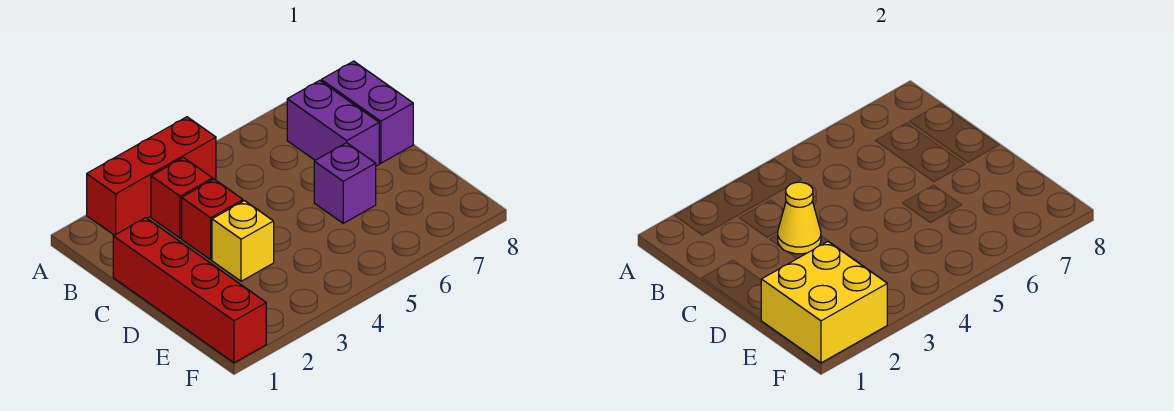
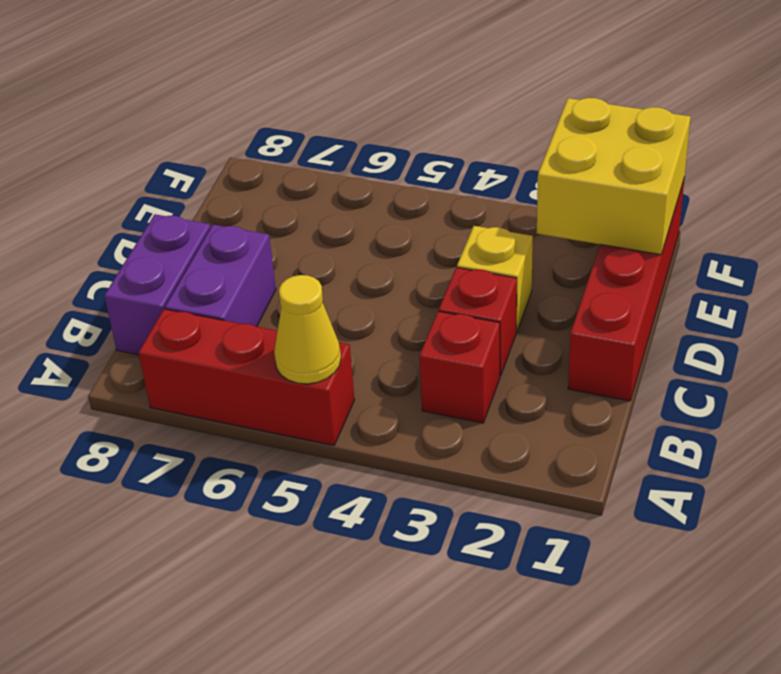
red 1x3 brick [87,117,216,235] -> red 1x3 brick moved to [139,309,355,445]
yellow 1x1 cone [778,182,821,254] -> yellow 1x1 cone moved to [274,275,341,384]
purple 1x1 brick [314,143,376,223] -> none

